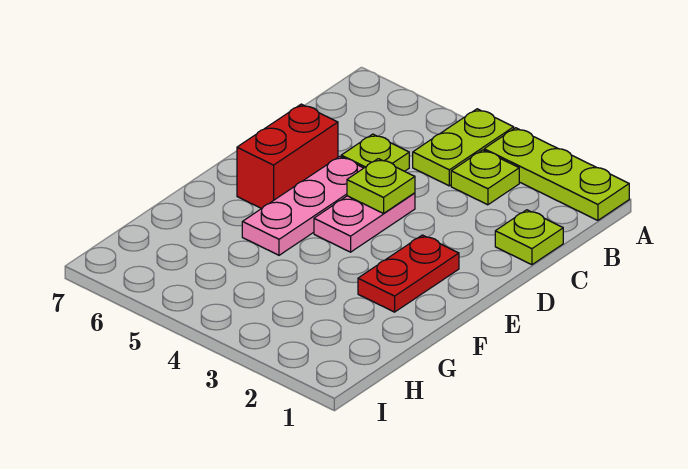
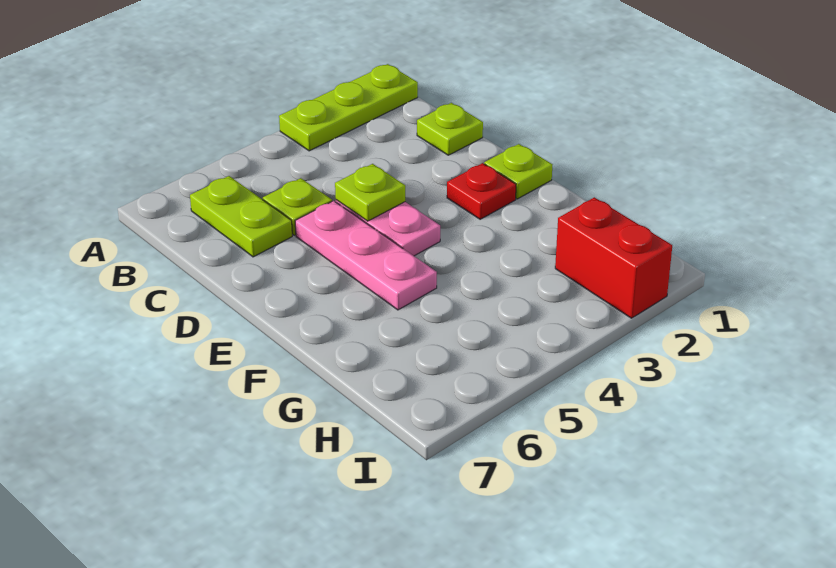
lime 1x2 plate [413,109,514,186] -> lime 1x2 plate moved to [190,176,292,257]
lime 1x1 plate [451,150,519,205] -> lime 1x1 plate moved to [484,144,553,199]
red 1x2 brick [237,104,338,209] -> red 1x2 brick moved to [555,197,672,318]
red 1x2 plate [358,235,459,312] -> red 1x1 plate [447,163,516,219]

